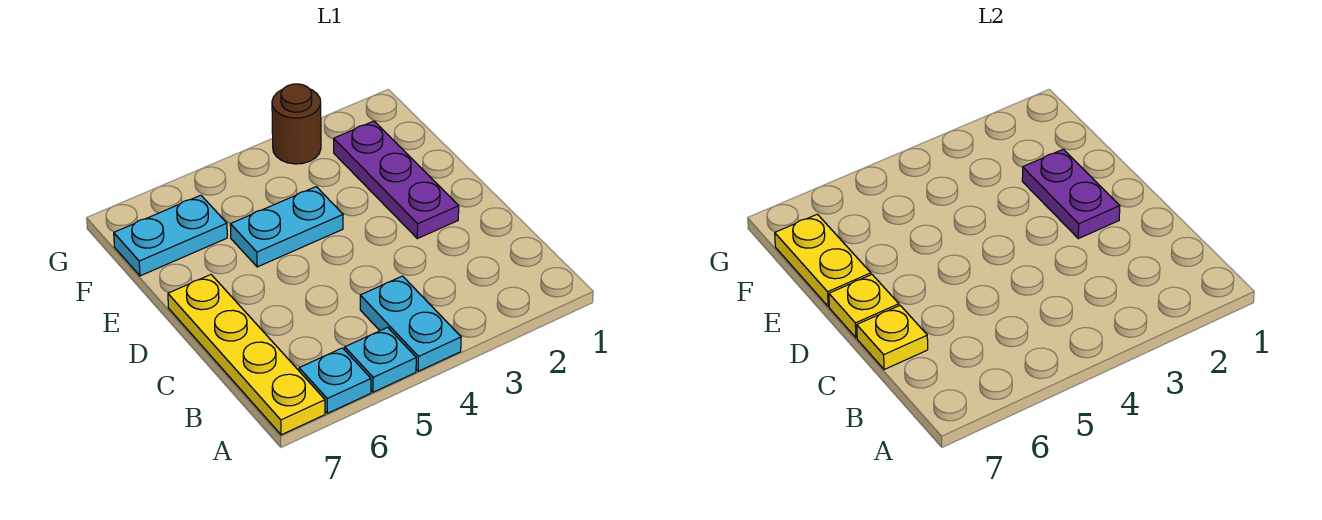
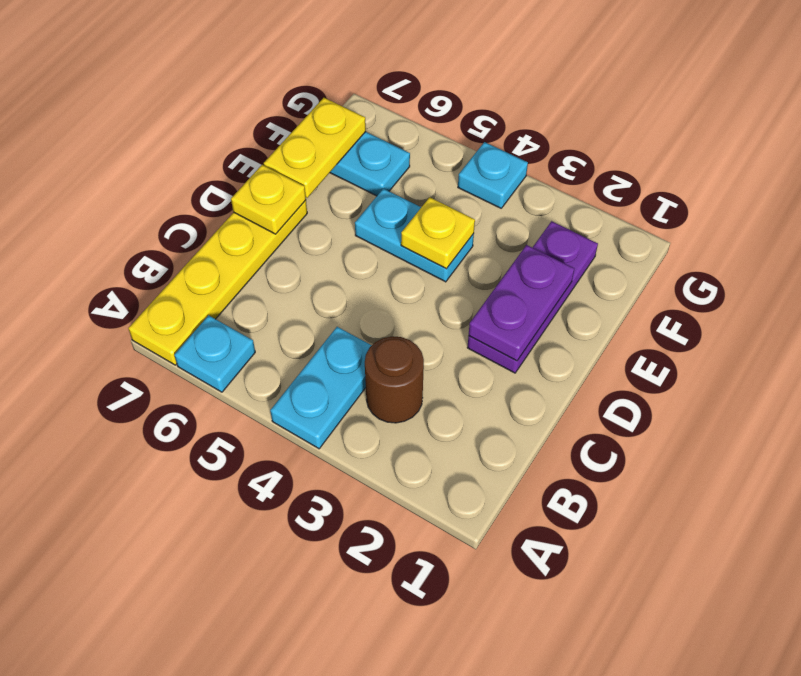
cyan 1x1 plate [345,327,416,392] -> cyan 1x1 plate moved to [458,142,528,208]
yellow 1x1 plate [857,306,928,370] -> yellow 1x1 plate moved to [401,197,475,269]
brown 1x1 round brick [272,84,321,164] -> brown 1x1 round brick moved to [365,336,424,423]

